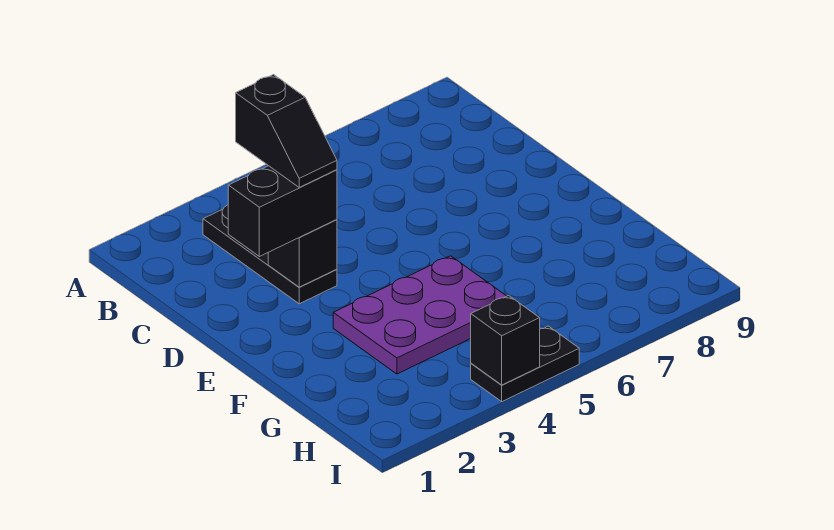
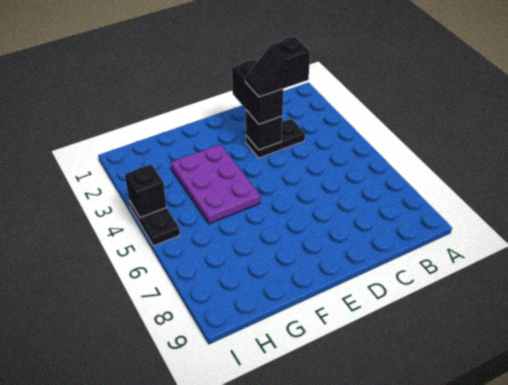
black 1x3 plate [203,205,337,304] -> black 1x2 plate [246,119,305,158]

